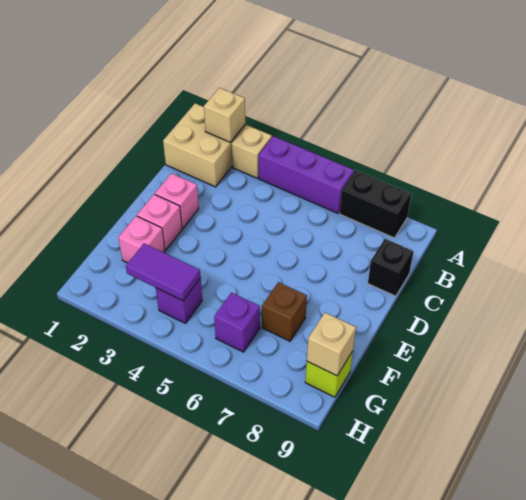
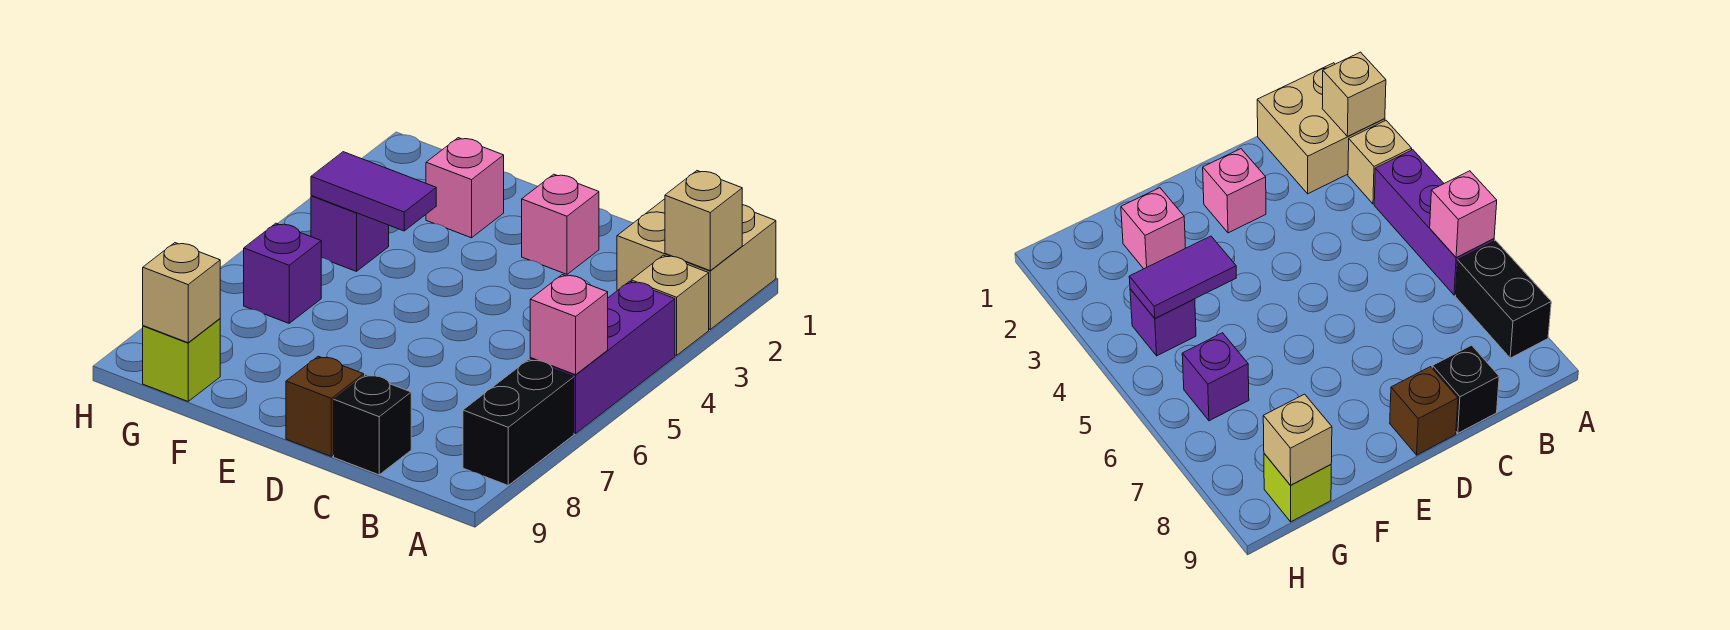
pink 1x1 brick [137,194,182,250] -> pink 1x1 brick moved to [530,275,608,375]
brown 1x1 brick [262,282,307,341] -> brown 1x1 brick moved to [286,356,364,456]
purple 1x2 tile [126,244,201,301] -> purple 1x2 tile turned to [311,152,436,231]

